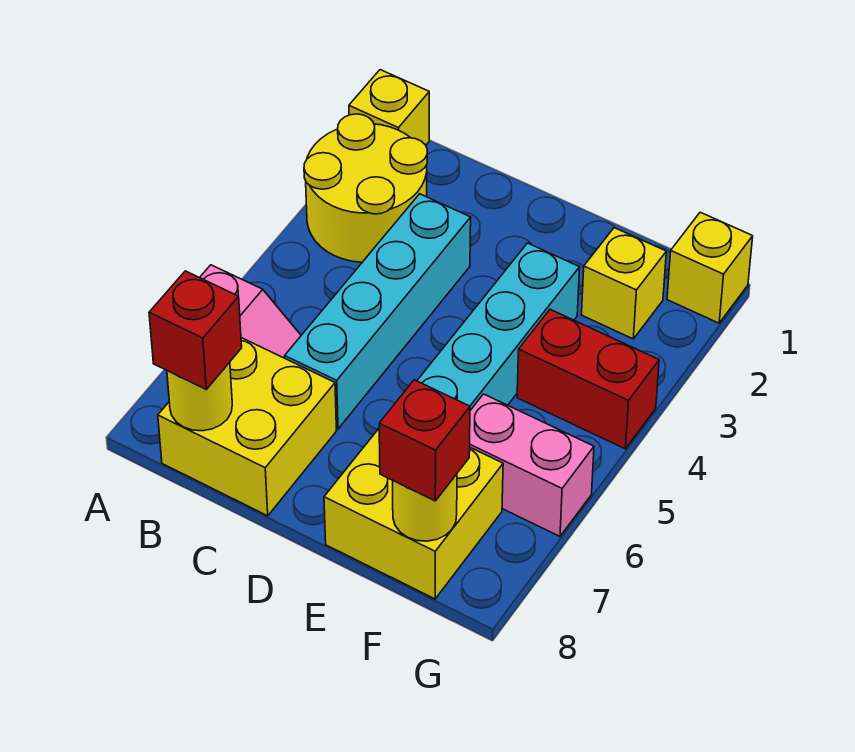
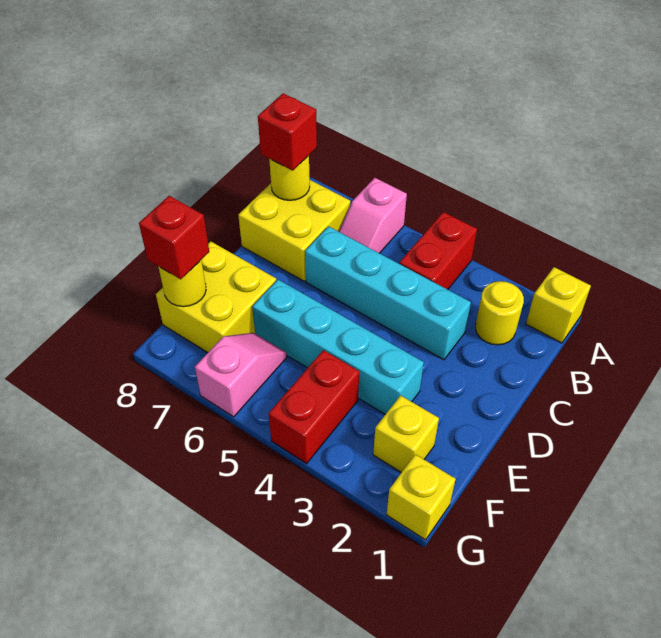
yellow 2x2 round brick [304,114,427,262] -> yellow 1x1 round brick [475,281,524,345]
none -> red 1x2 brick [399,212,477,290]
pink 1x2 brick [470,394,594,536] -> pink 1x2 slope [195,333,287,417]

